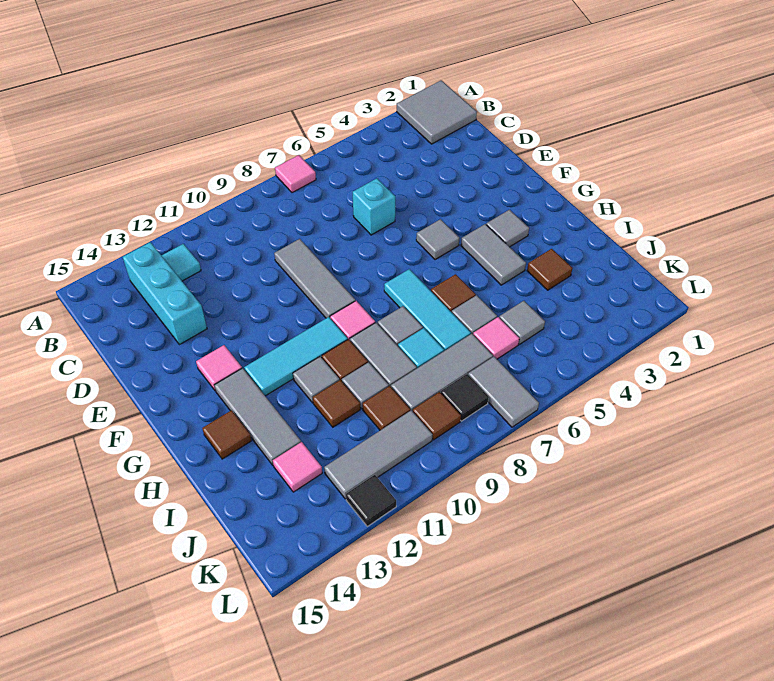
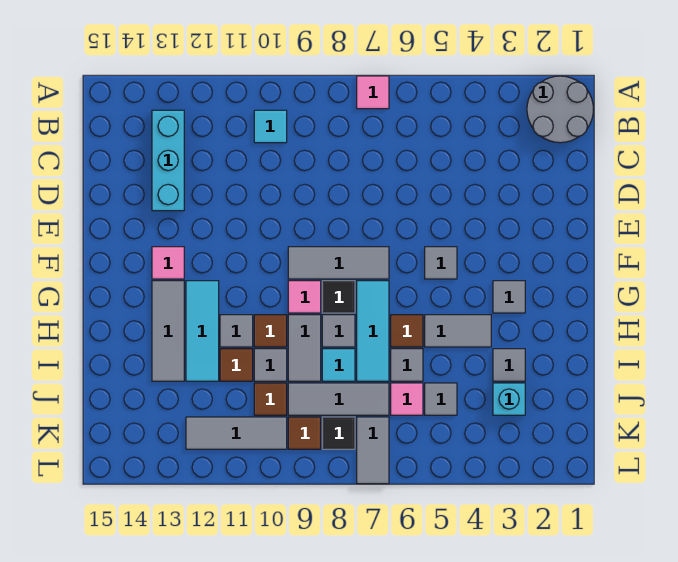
grey 2x2 tile [397,80,477,144] -> grey 2x2 round brick [527,76,593,143]
cyan 1x1 tile [161,244,201,281] -> cyan 1x1 tile moved to [254,110,287,143]
cyan 1x1 brick [353,178,395,235] -> cyan 1x1 brick moved to [493,383,525,415]
grey 1x3 tile [274,239,355,318] -> grey 1x3 tile turned to [288,247,389,279]
grey 1x2 tile [461,224,526,285] -> grey 1x2 tile turned to [425,315,491,347]
cyan 1x3 tile [244,317,348,396] -> cyan 1x3 tile turned to [186,281,219,381]
brown 1x1 tile [202,410,251,459] -> none
brown 1x1 tile [527,249,572,290] -> grey 1x1 tile [493,349,525,381]
pink 1x1 tile [273,442,322,492] -> none
black 1x1 tile [346,475,396,526] -> black 1x1 tile moved to [322,281,355,313]

